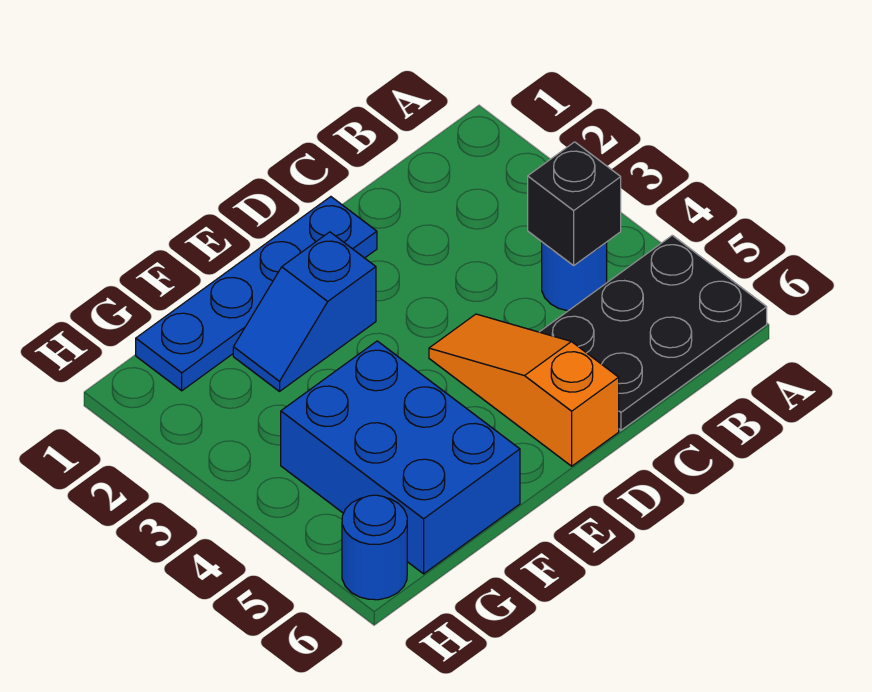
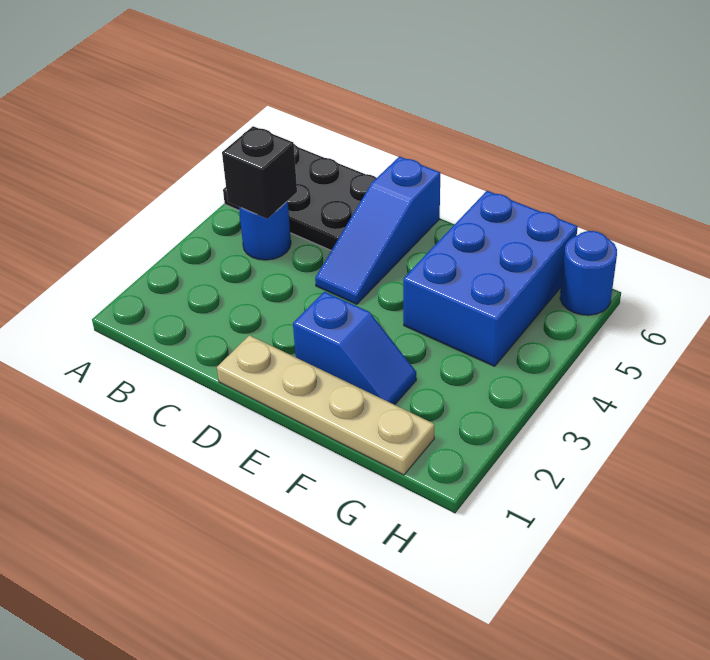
blue 1x4 plate [136,197,377,391] -> tan 1x4 plate [217,335,434,475]
orange 1x3 slope [429,314,619,466] -> blue 1x3 slope [315,156,440,304]

